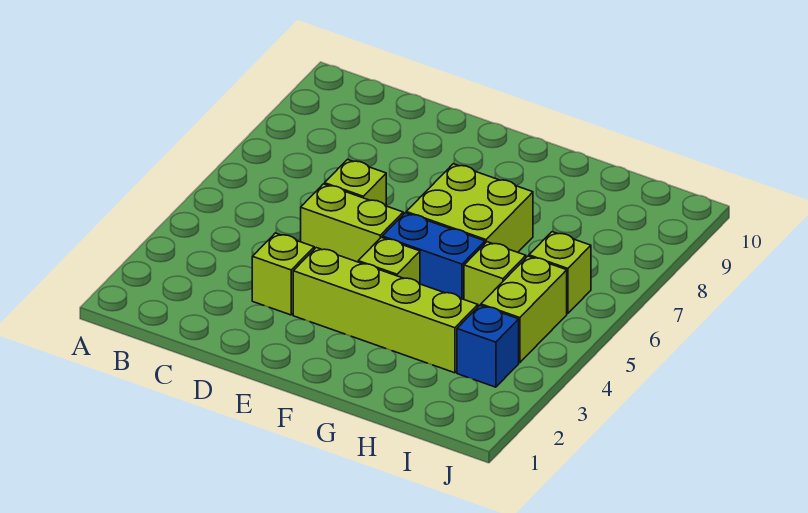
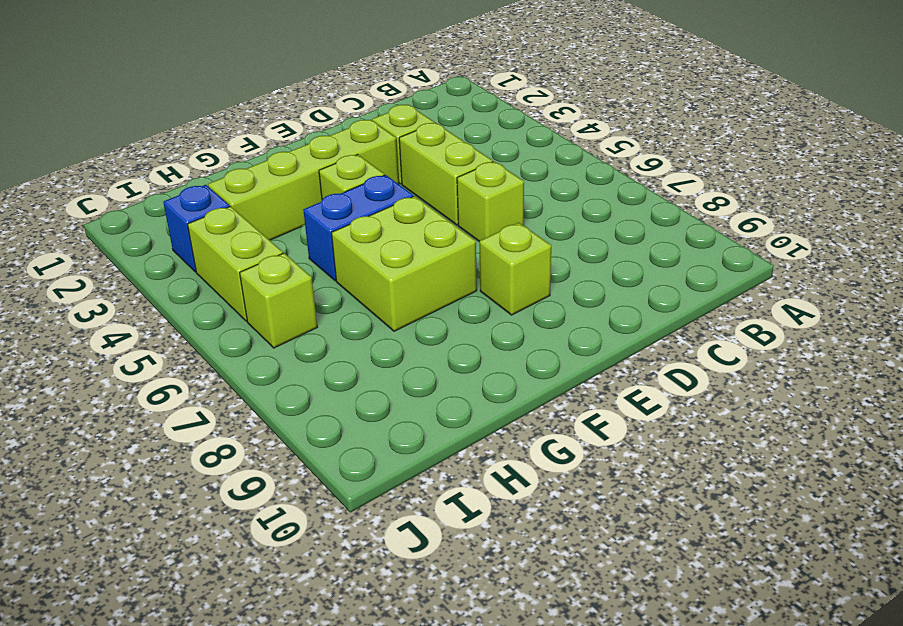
lime 1x2 brick [301,184,403,262] -> lime 1x2 brick turned to [399,123,493,225]
lime 1x1 brick [464,242,526,306] -> lime 1x1 brick moved to [479,223,551,315]

